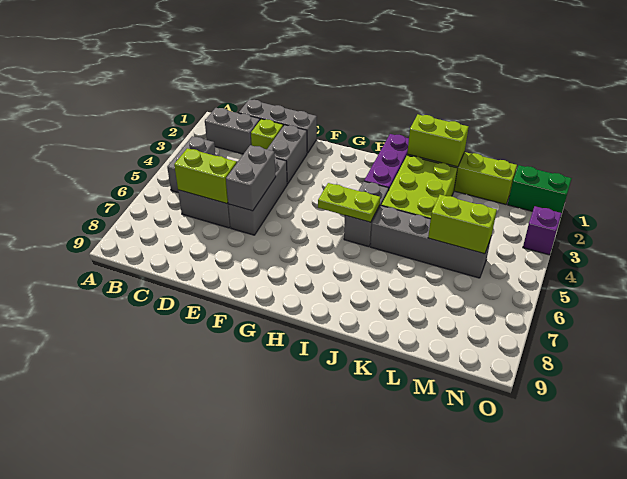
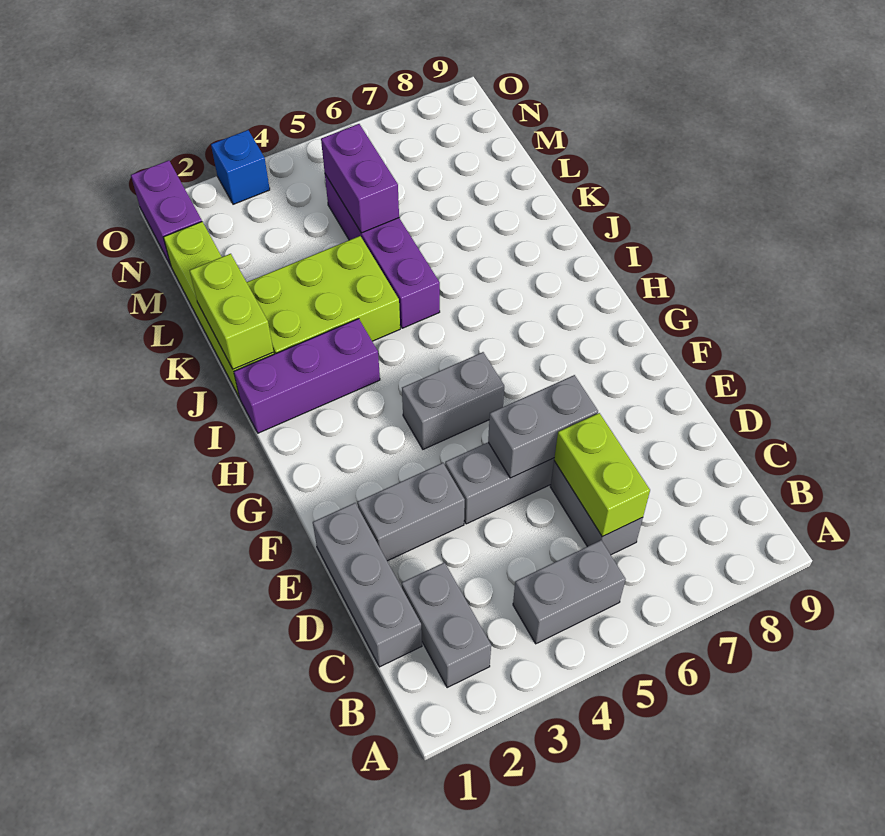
lime 1x1 brick [251,119,283,149] -> none
lime 1x2 plate [318,183,380,222] -> none
grey 1x2 brick [344,181,389,247] -> grey 1x2 brick moved to [402,352,504,449]
grey 1x4 brick [370,206,491,278] -> purple 1x4 brick [325,174,440,328]
lime 1x2 brick [428,195,497,254] -> purple 1x2 brick [321,124,399,233]
green 1x2 brick [508,165,572,213] -> purple 1x2 brick [131,160,202,266]
purple 1x1 brick [523,206,562,255] -> blue 1x1 brick [211,130,270,204]

